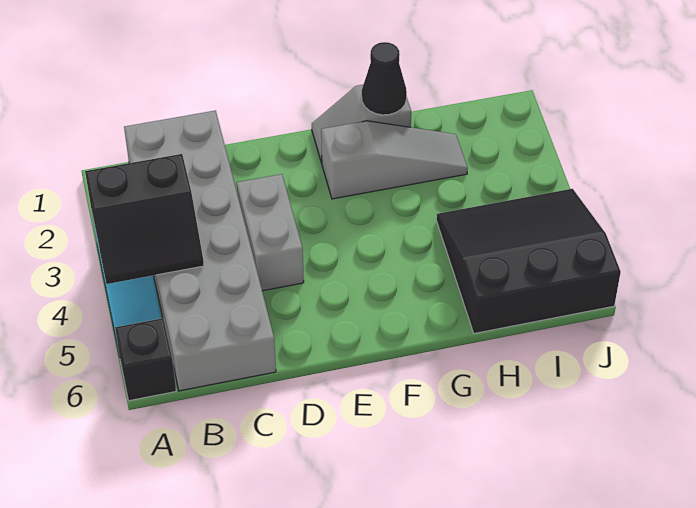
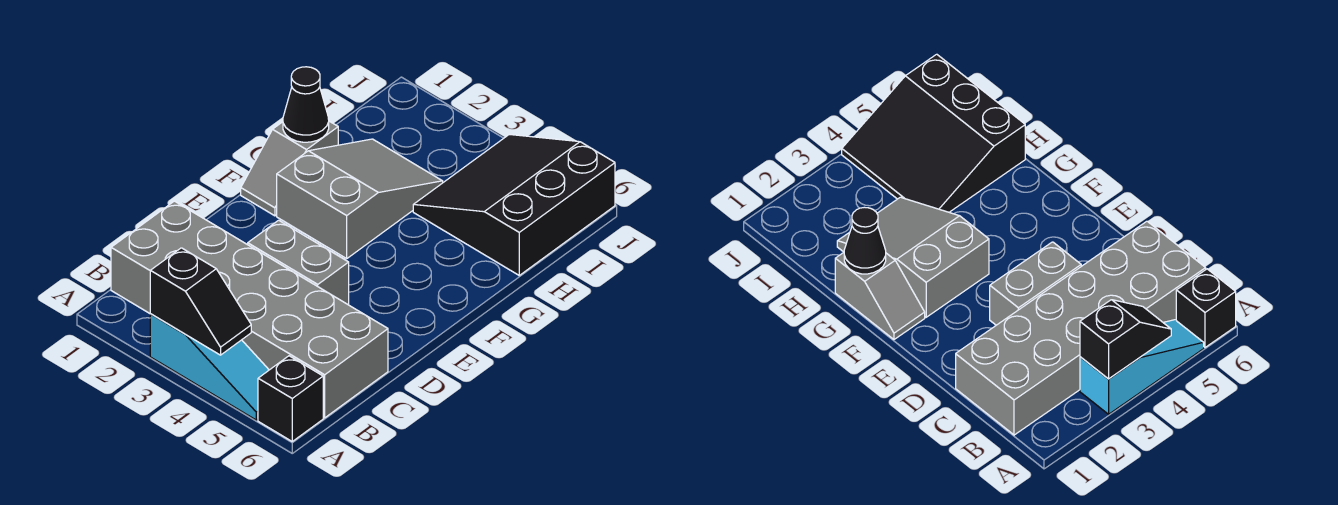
black 2x2 slope [85,154,204,284] -> black 1x2 slope [150,248,251,355]
grey 1x3 slope [321,121,468,199] -> grey 2x3 slope [277,139,443,259]

